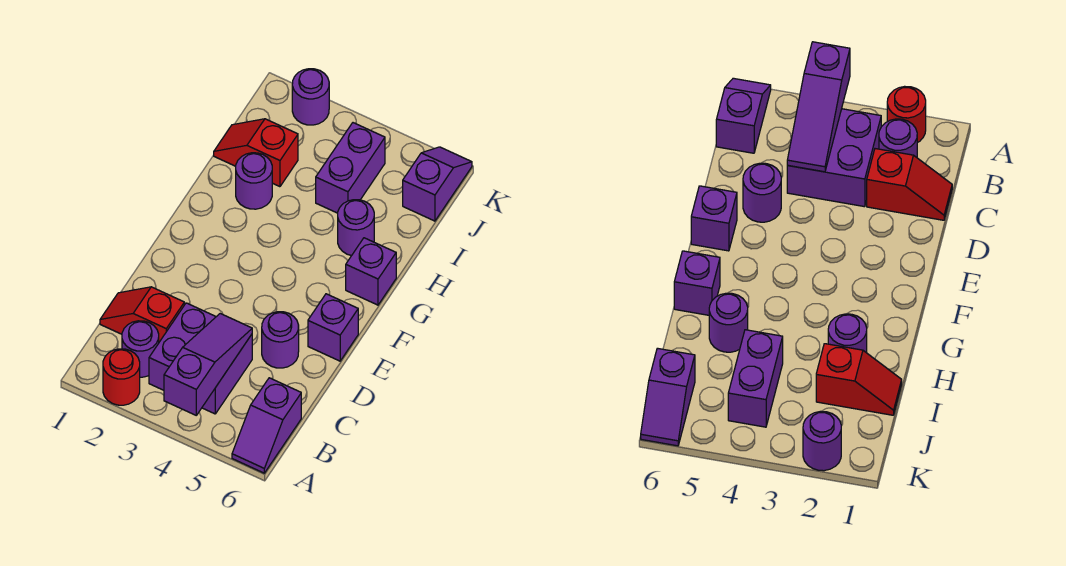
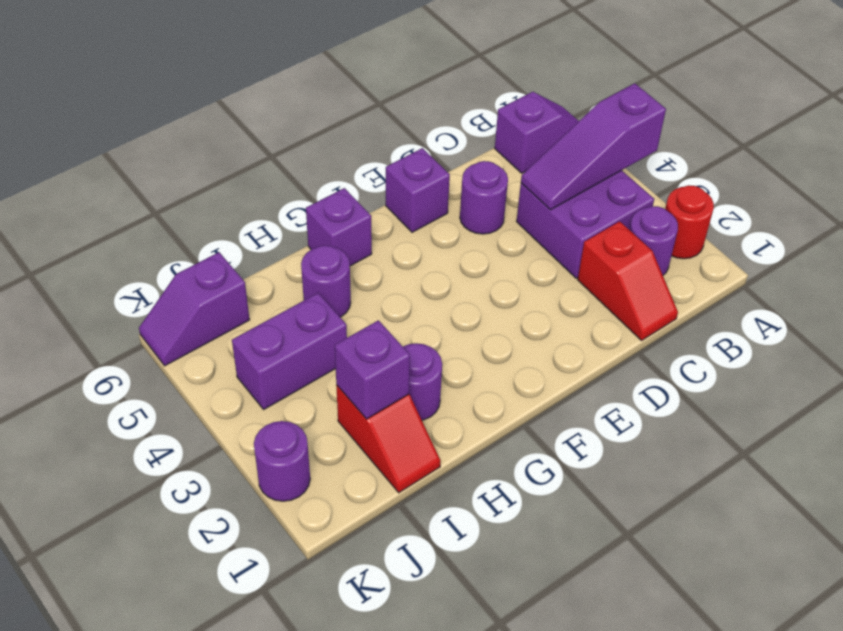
none -> purple 1x1 brick [335,320,410,419]

